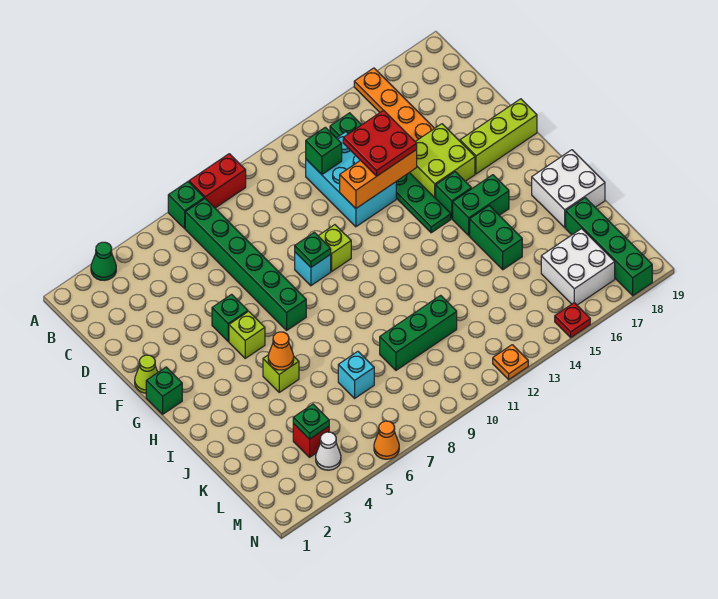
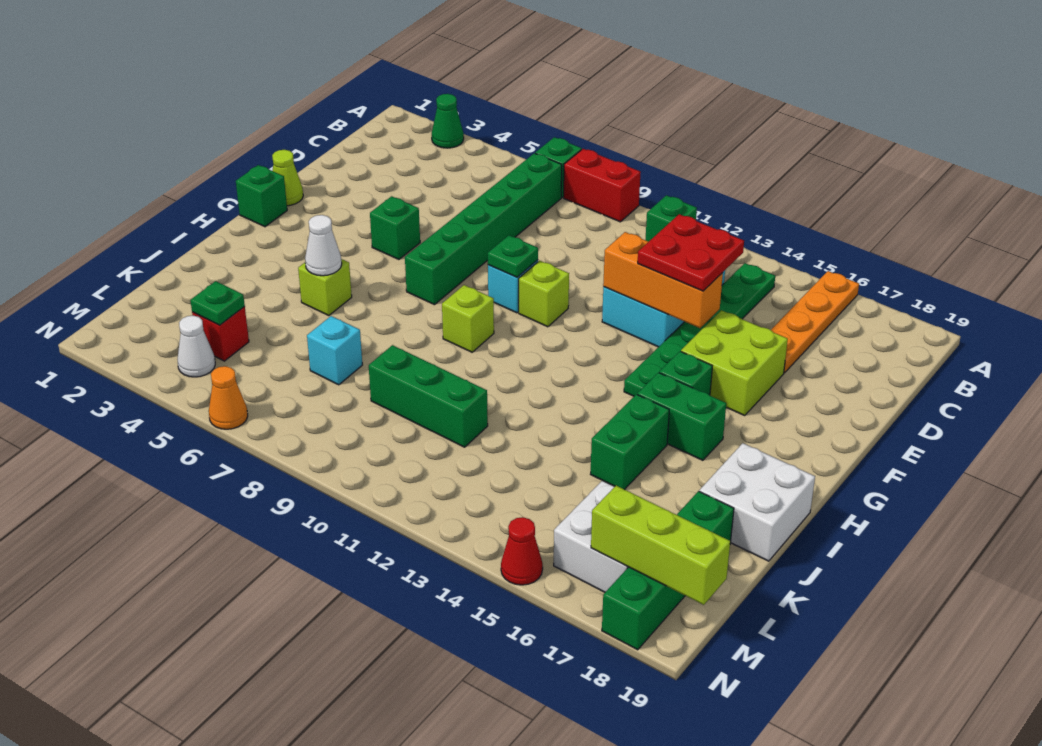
lime 1x3 brick [460,99,537,174] -> lime 1x3 brick moved to [591,486,730,605]
lime 1x1 brick [229,311,265,358] -> lime 1x1 brick moved to [442,285,494,352]
orange 1x1 cone [268,332,294,370] -> white 1x1 cone [305,215,342,276]
orange 1x1 plate [493,345,528,379] -> none
red 1x1 plate [555,303,590,338] -> red 1x1 cone [501,517,543,585]

